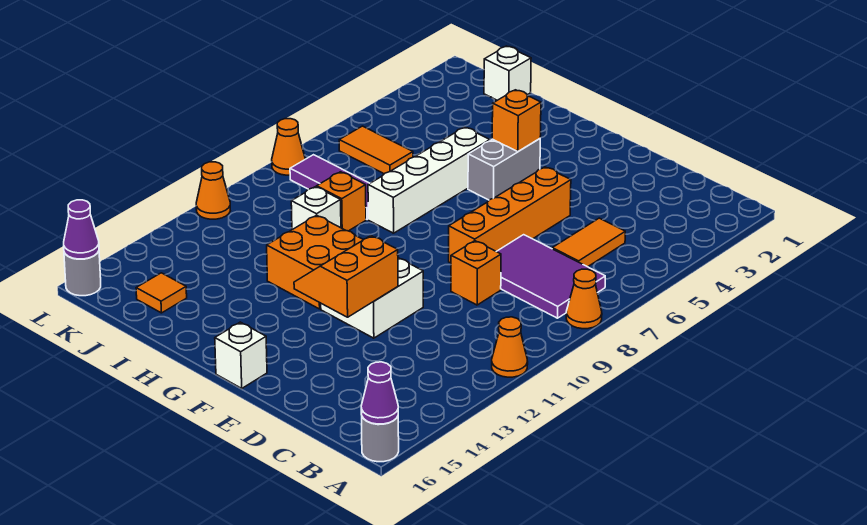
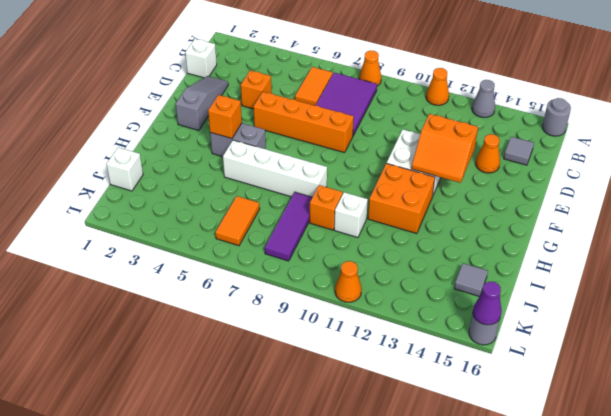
none -> grey 1x1 cone [472,80,495,117]
purple 1x1 cone [361,362,398,424] -> none
orange 1x2 tile [552,218,625,267] -> orange 1x2 tile turned to [295,67,333,105]
none -> grey 1x1 tile [504,137,534,165]
none -> grey 1x3 slope [176,76,228,130]
orange 1x1 brick [451,241,501,305] -> orange 1x1 brick moved to [241,70,271,109]
white 1x1 brick [215,322,267,388] -> white 1x1 brick moved to [185,39,217,78]
orange 1x1 tile [136,273,187,313] -> grey 1x1 tile [454,263,488,296]
orange 1x1 cone [272,119,305,175] -> orange 1x1 cone moved to [476,134,500,173]

